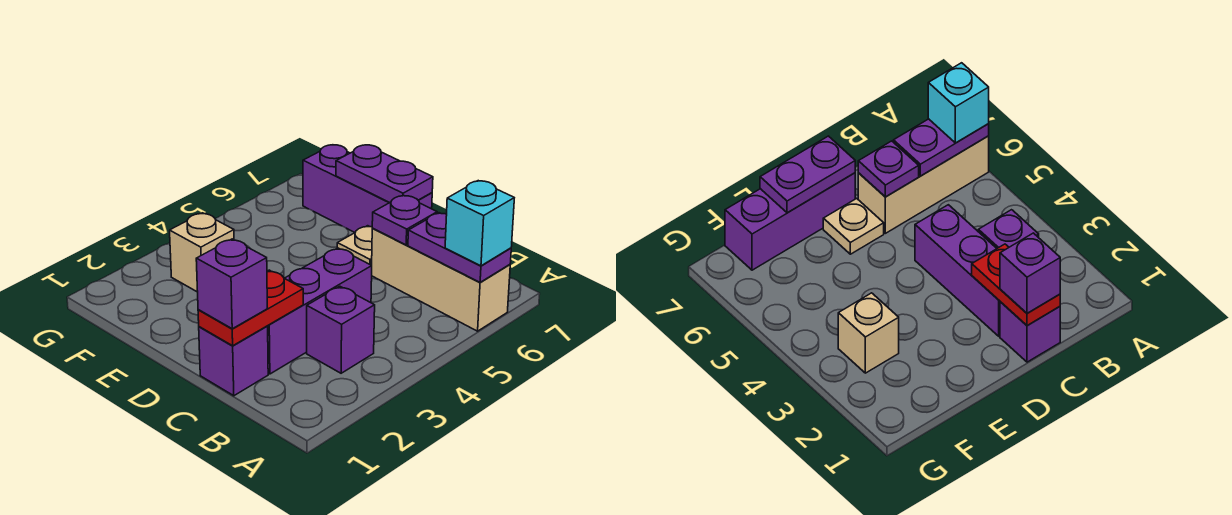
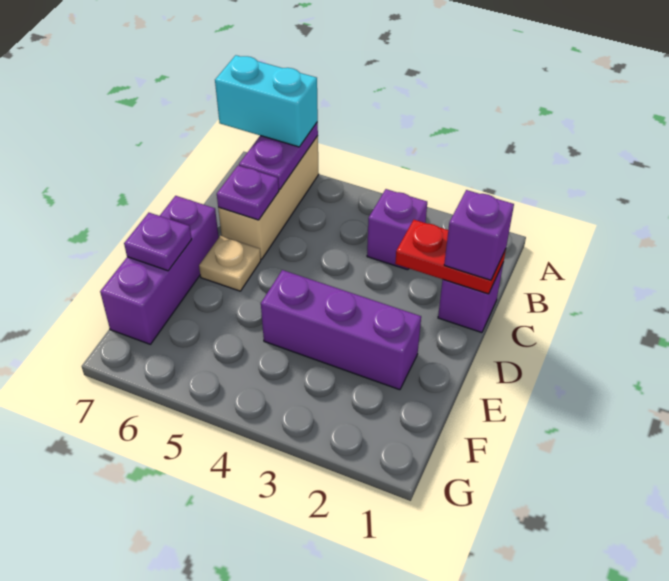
cyan 1x1 brick [445,181,514,266] -> cyan 1x2 brick [215,55,318,147]
purple 1x3 brick [268,248,372,374] -> purple 1x3 brick moved to [261,270,421,390]
purple 1x2 plate [336,145,433,203] -> purple 1x1 plate [124,213,192,271]
tan 1x1 brick [170,213,234,292] -> none

